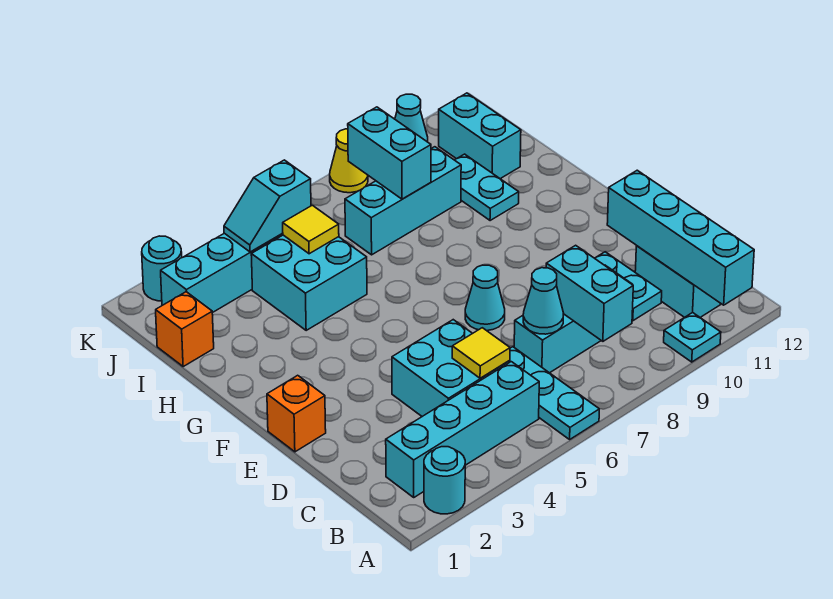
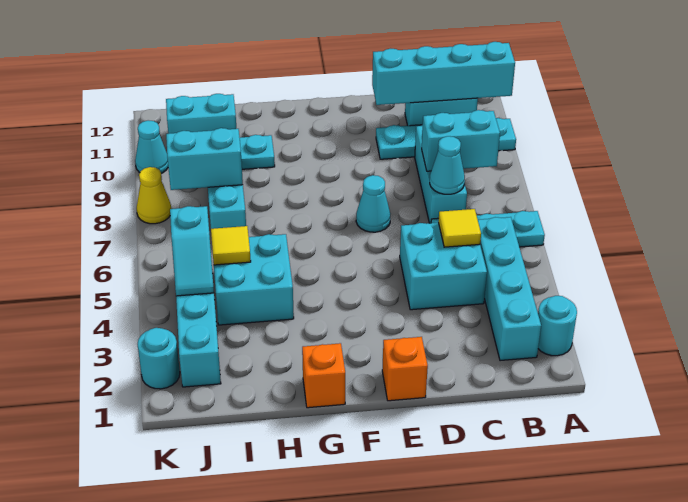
orange 1x1 brick [156,292,214,367] -> orange 1x1 brick moved to [302,343,345,408]

